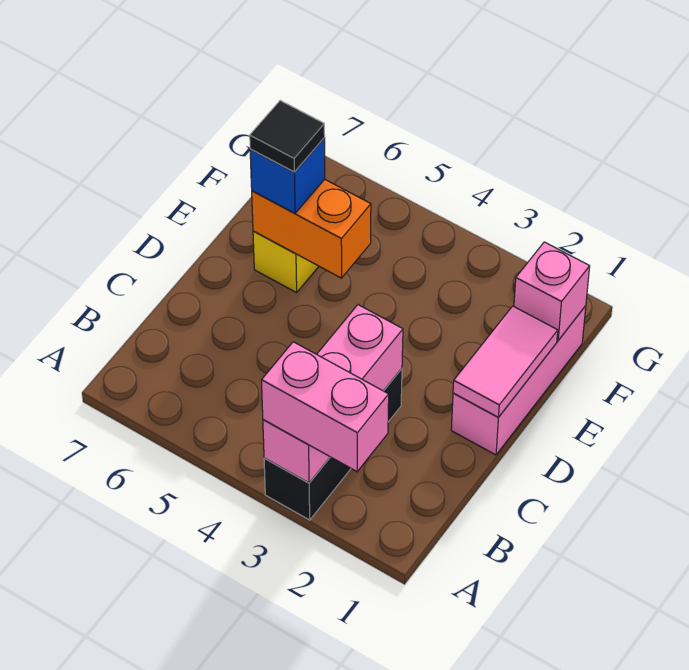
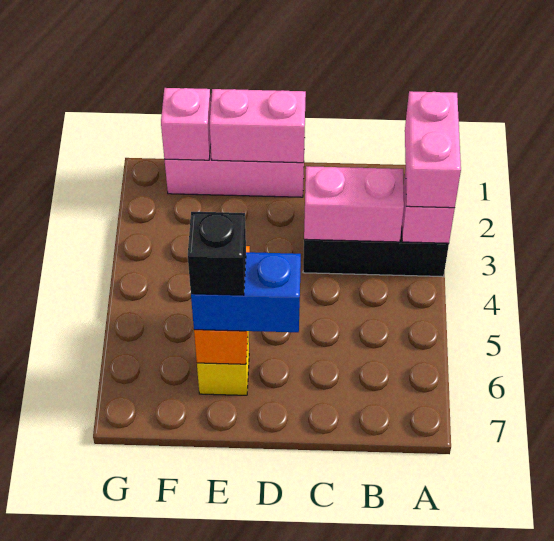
pink 1x2 tile [453,306,558,417] -> pink 1x2 brick [210,89,306,163]
blue 1x1 brick [250,138,325,213] -> blue 1x2 brick [191,252,301,332]
black 1x1 tile [250,101,325,172] -> black 1x1 brick [188,212,246,295]

